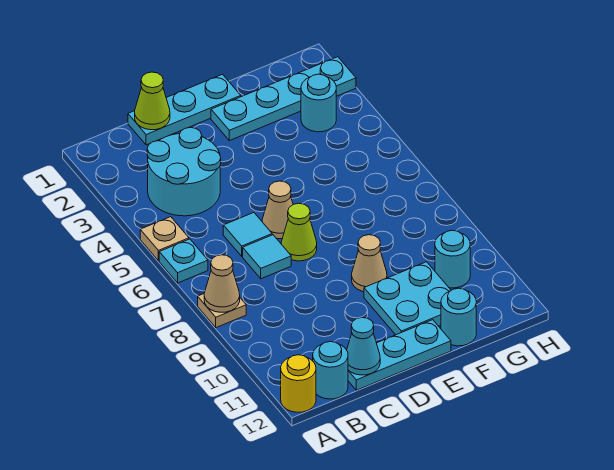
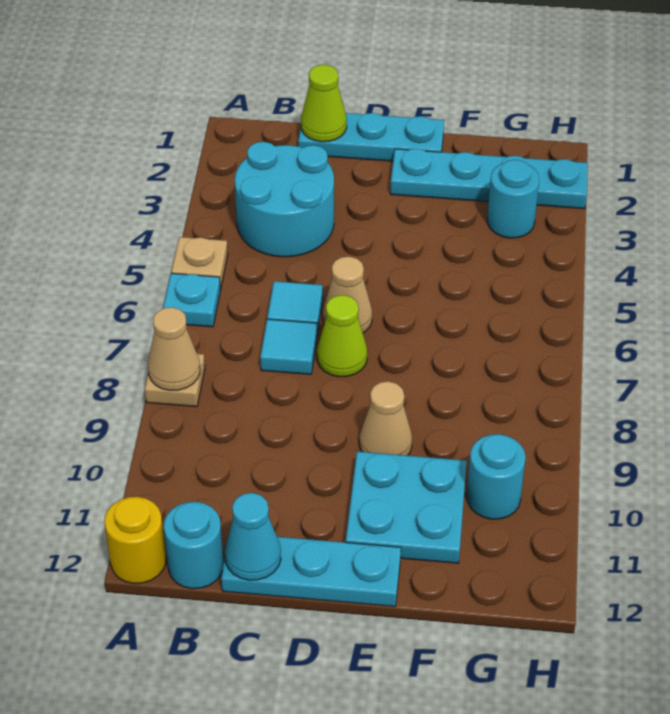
cyan 1x1 round brick [441,288,476,346] -> none

